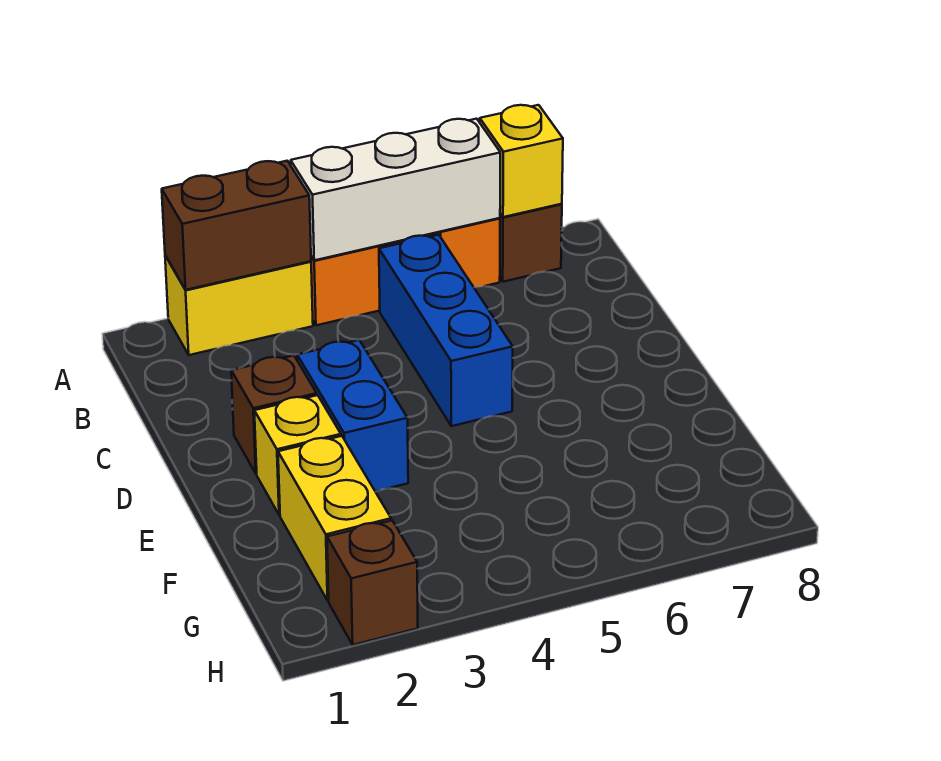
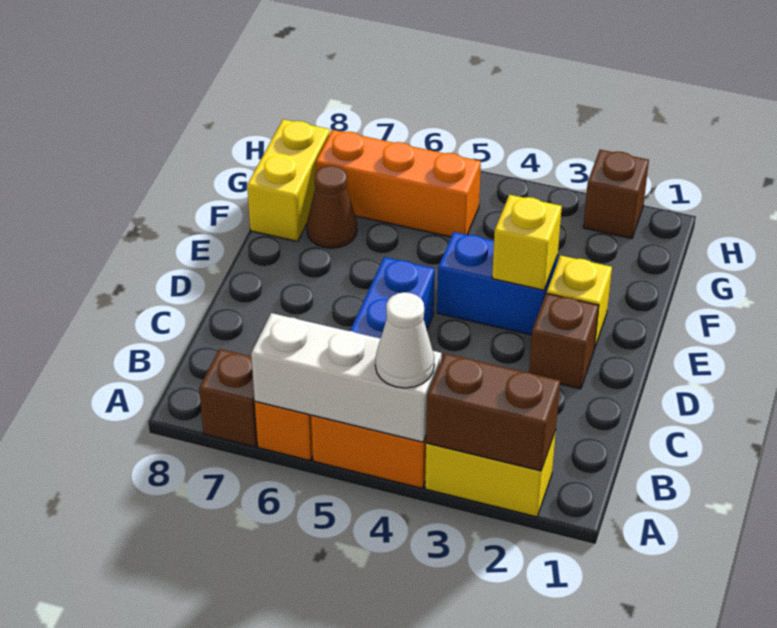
none -> white 1x1 cone [375,292,434,388]
yellow 1x1 brick [480,105,563,217] -> yellow 1x1 brick moved to [492,195,562,290]
blue 1x2 brick [297,340,408,491] -> blue 1x2 brick turned to [437,232,558,335]
yellow 1x2 brick [278,436,391,601] -> yellow 1x2 brick moved to [247,119,330,241]
none -> brown 1x1 cone [307,165,357,248]
none -> orange 1x3 brick [316,130,481,237]

